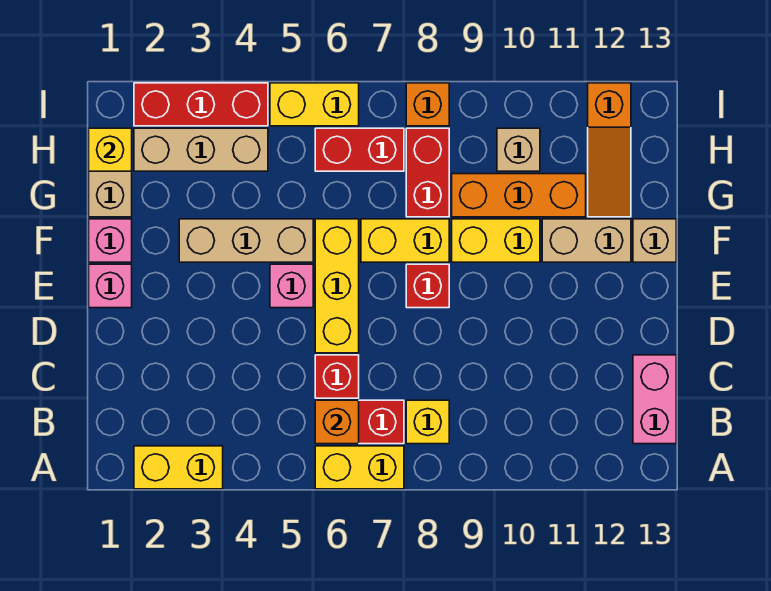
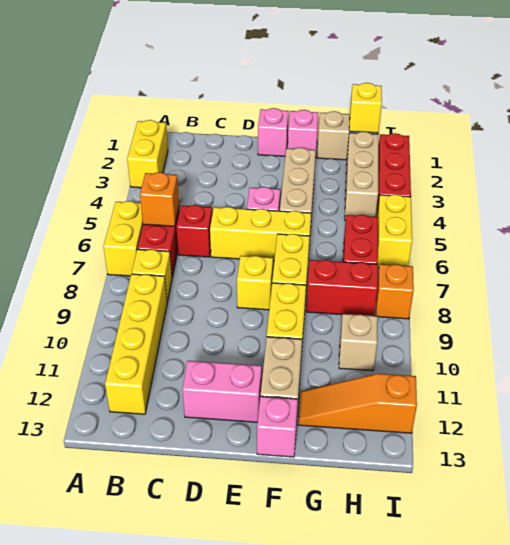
none -> yellow 1x4 brick [105,274,167,414]
pink 1x2 brick [633,355,676,444] -> pink 1x2 brick moved to [182,361,262,422]
red 1x1 brick [406,264,449,308] -> yellow 1x1 brick [237,256,273,310]
tan 1x1 brick [633,219,676,262] -> pink 1x1 brick [257,396,298,457]
orange 1x3 brick [452,174,586,217] -> none

